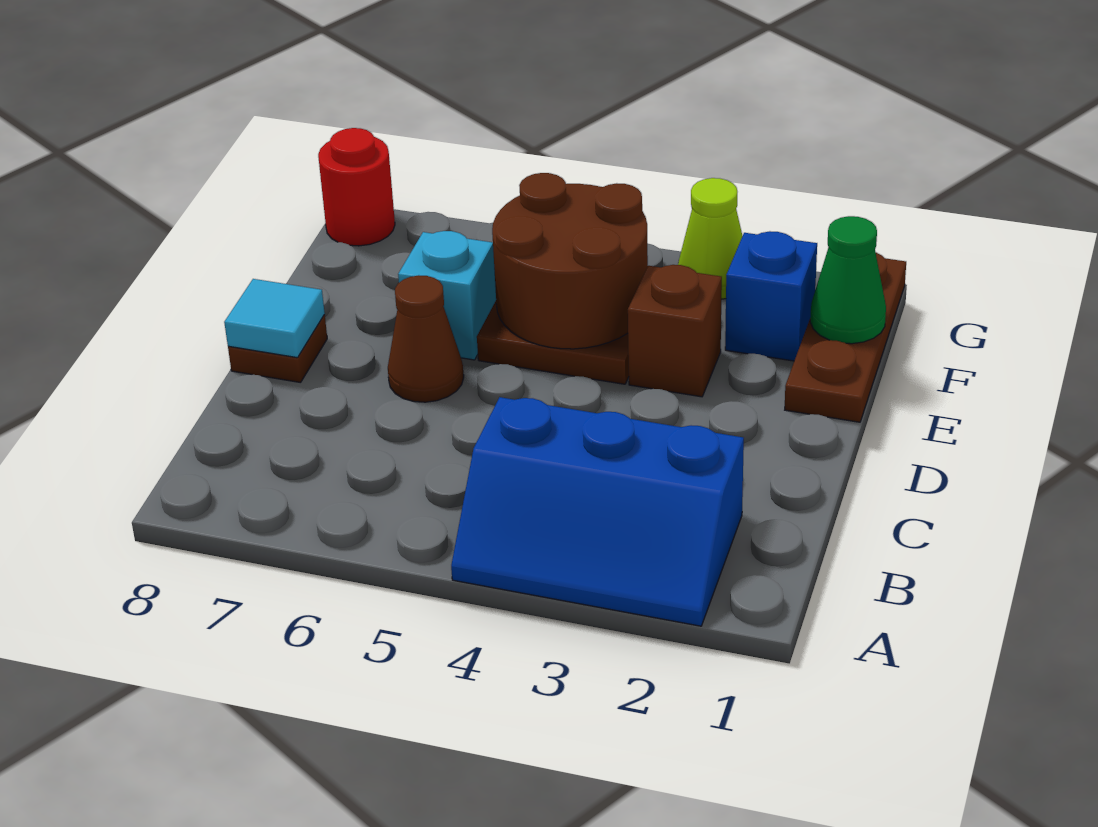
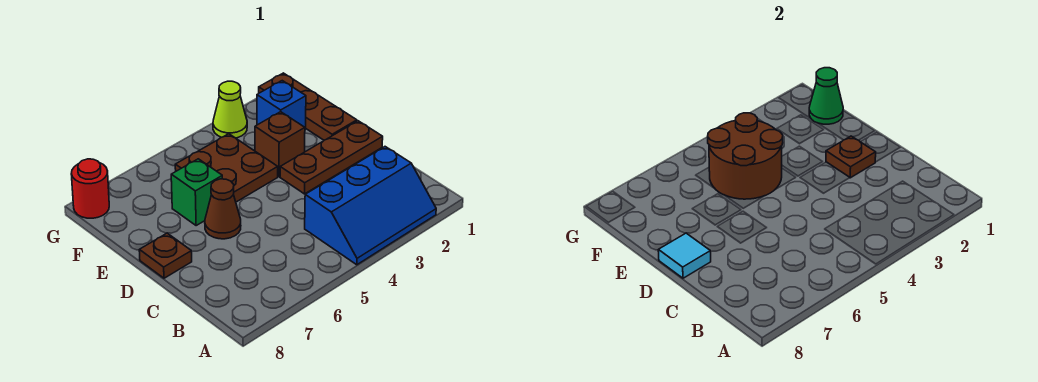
none -> brown 1x3 plate [280,121,383,194]
none -> brown 1x1 plate [826,136,876,178]
cyan 1x1 brick [398,231,496,360] -> green 1x1 brick [171,159,222,225]

